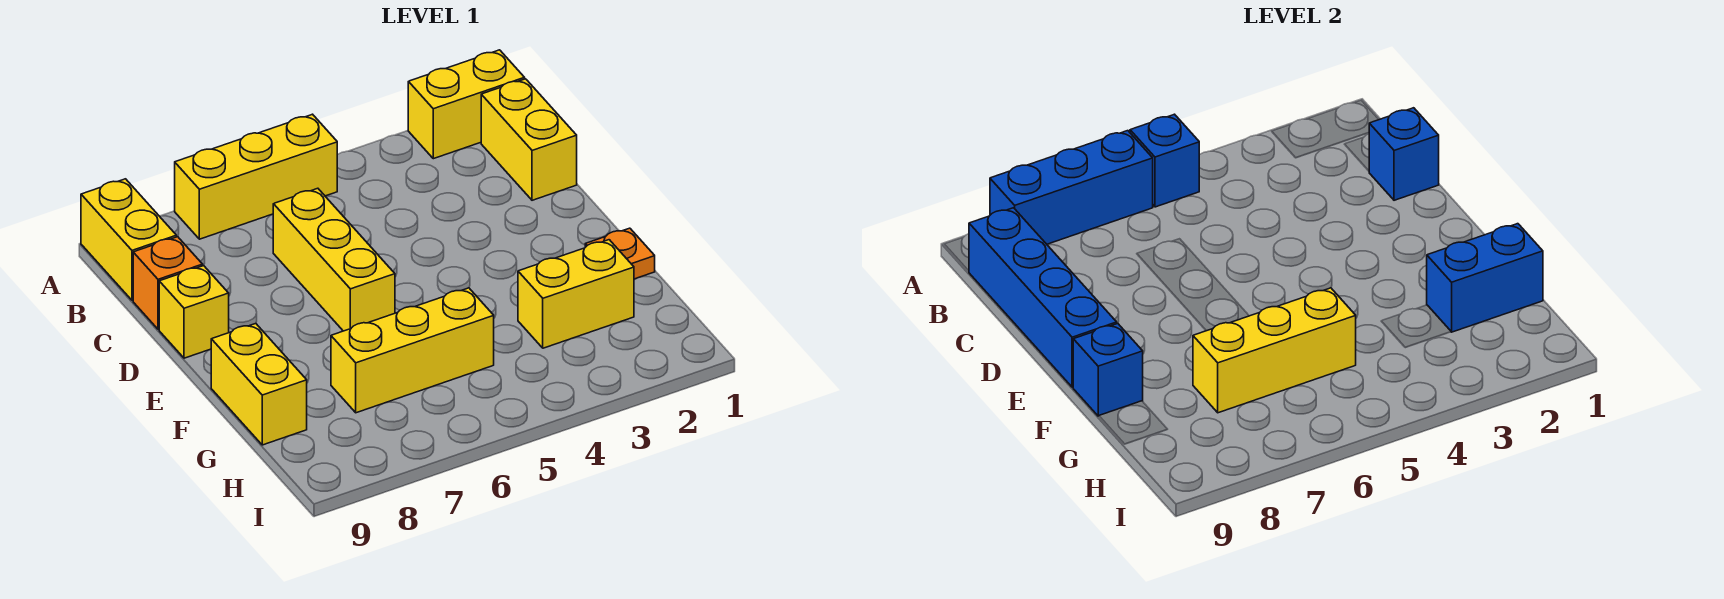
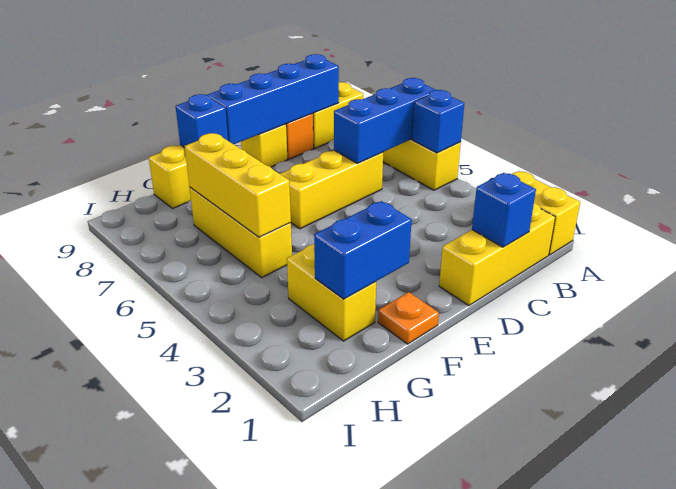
blue 1x3 brick [990,131,1153,244] -> blue 1x3 brick turned to [334,78,435,163]
yellow 1x2 brick [481,79,577,200] -> yellow 1x3 brick [439,203,555,306]
blue 1x2 brick [1427,224,1543,332] -> blue 1x2 brick turned to [314,201,412,299]

